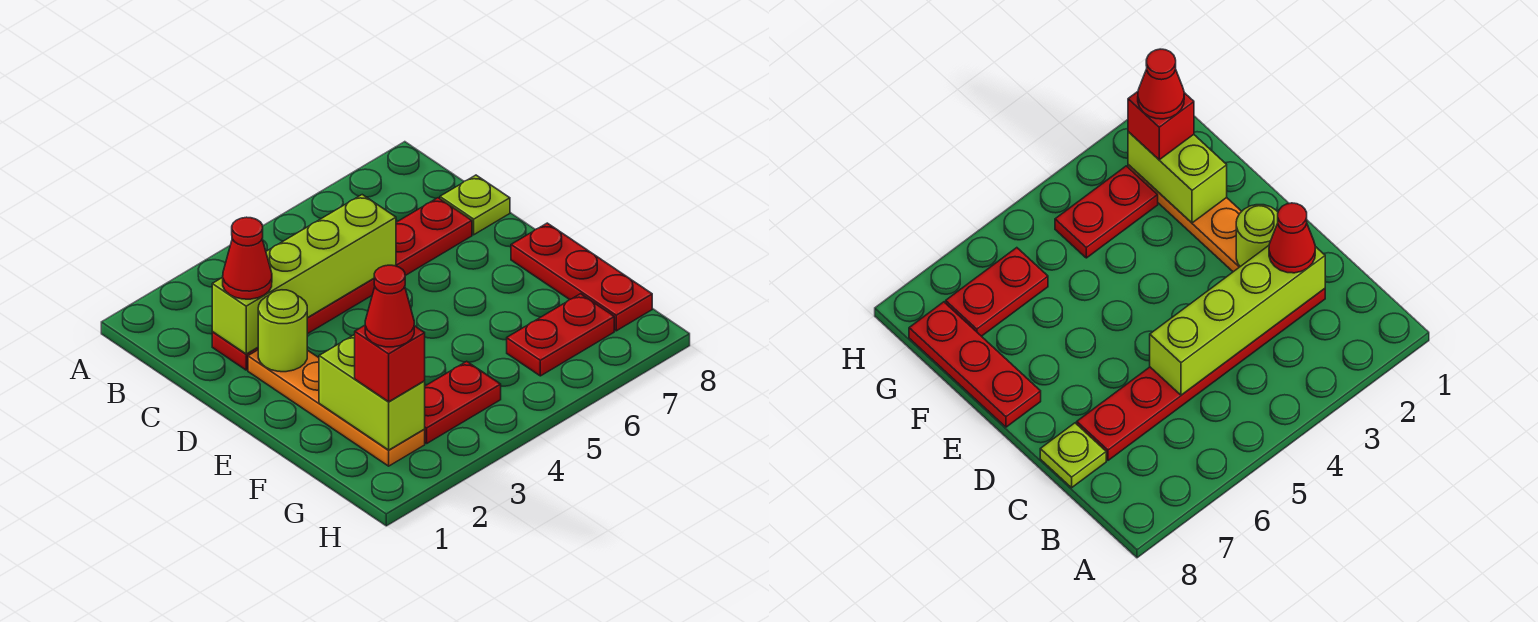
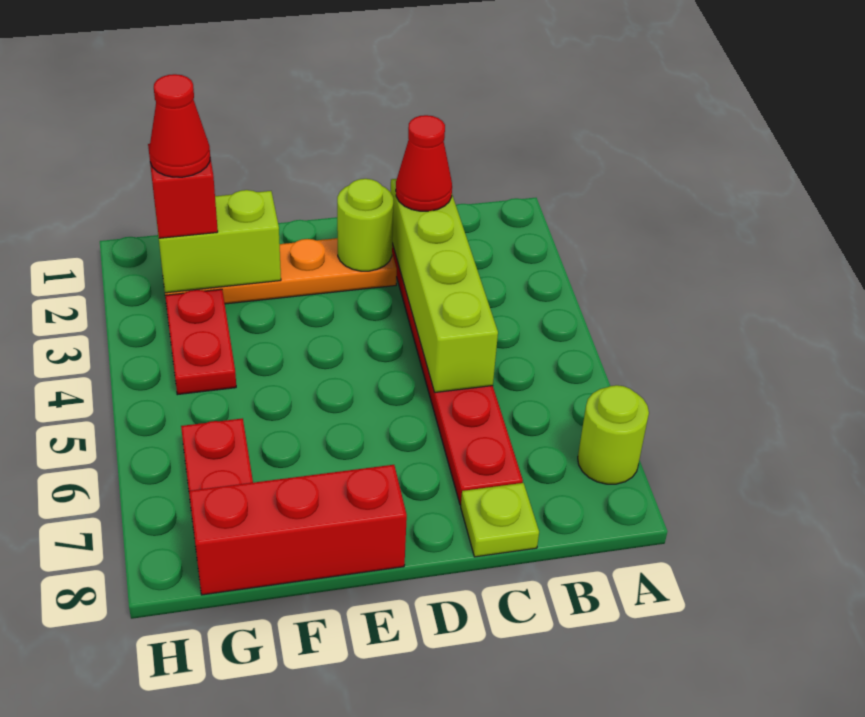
none -> lime 1x1 round brick [578,385,649,484]
red 1x3 plate [511,223,652,331] -> red 1x3 brick [189,465,407,595]

